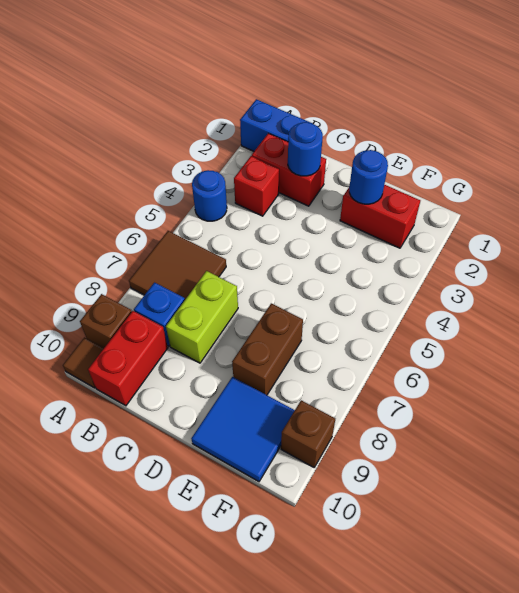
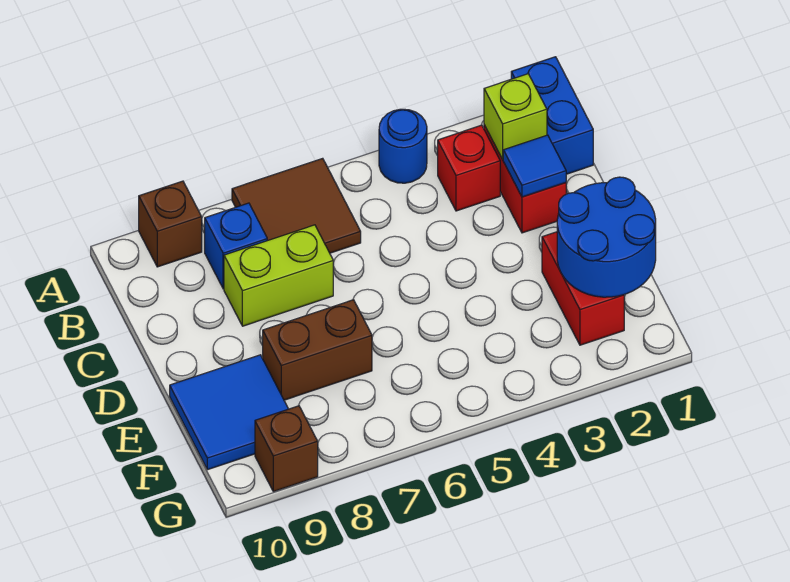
brown 1x1 tile [63,337,104,388] -> none
none -> lime 1x1 brick [484,74,547,159]
red 1x2 brick [88,311,168,406] -> none
blue 1x1 round brick [288,122,323,176] -> blue 1x1 tile [503,135,566,197]
blue 1x1 round brick [349,150,388,204] -> blue 2x2 round brick [557,177,656,297]

